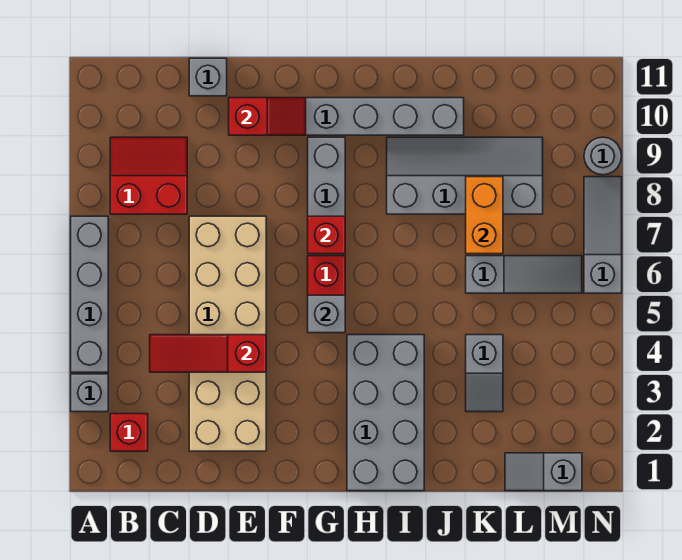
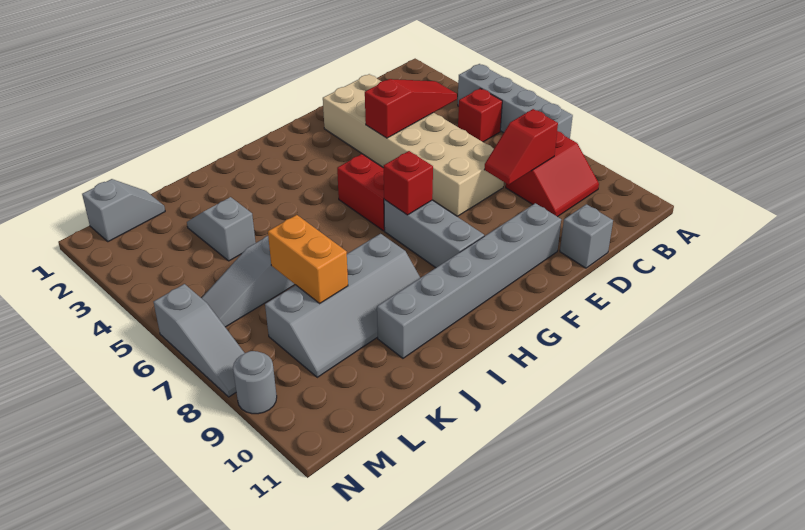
grey 1x1 brick [71,374,108,412] -> none
red 1x1 brick [110,414,148,451] -> red 1x1 brick moved to [458,88,502,142]
red 1x2 slope [229,98,306,135] -> red 1x2 slope moved to [484,109,558,185]
grey 1x1 brick [308,295,345,333] -> none
grey 2x4 brick [347,335,424,491] -> none

